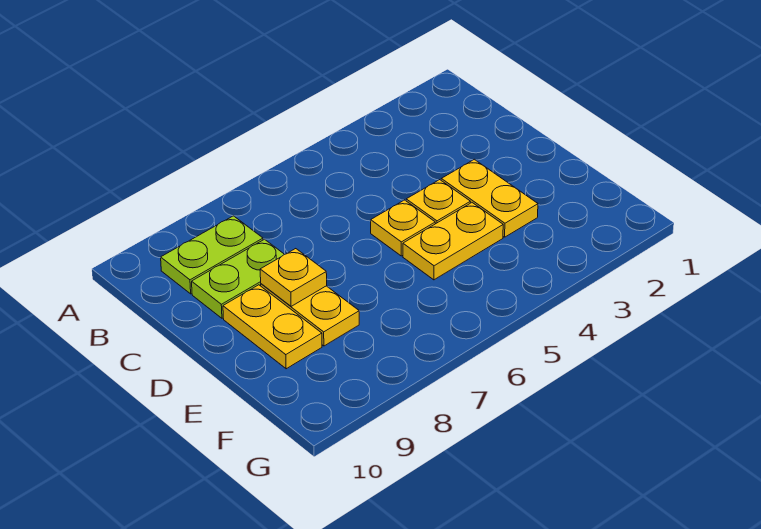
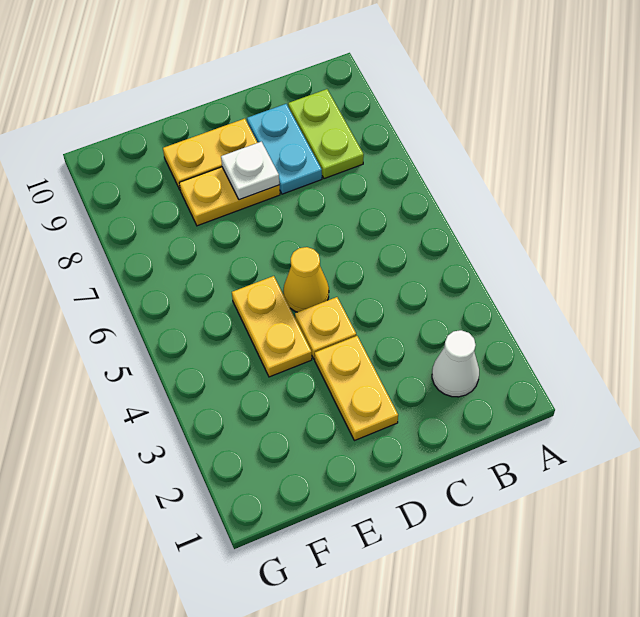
none -> white 1x1 cone [432,330,479,397]
lime 1x2 plate [192,239,285,318] -> cyan 1x2 plate [247,104,322,194]
yellow 1x2 plate [441,159,538,237] -> yellow 1x2 plate turned to [315,336,398,441]
yellow 1x1 plate [371,200,435,256] -> yellow 1x1 cone [284,247,329,312]
yellow 1x1 plate [260,249,327,306] -> white 1x1 plate [221,142,279,200]

